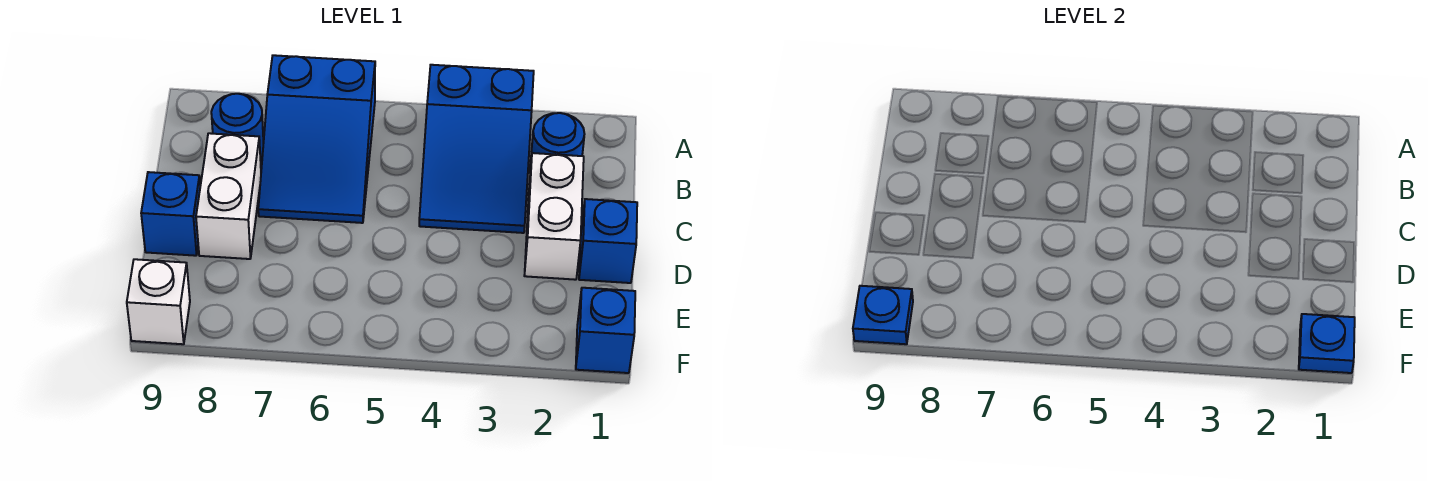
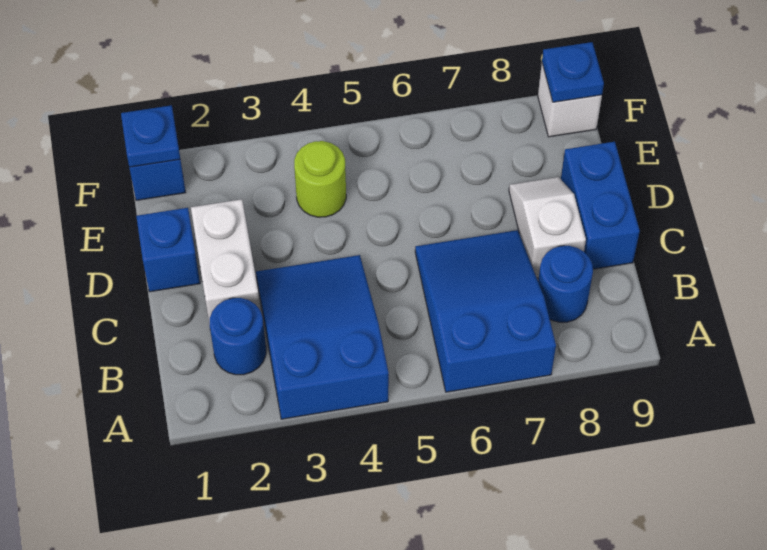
white 1x2 brick [196,133,261,259] -> white 1x2 slope [509,177,586,278]
blue 1x1 brick [141,172,200,256] -> blue 1x2 brick [561,142,640,269]
none -> lime 1x1 round brick [294,141,346,217]

